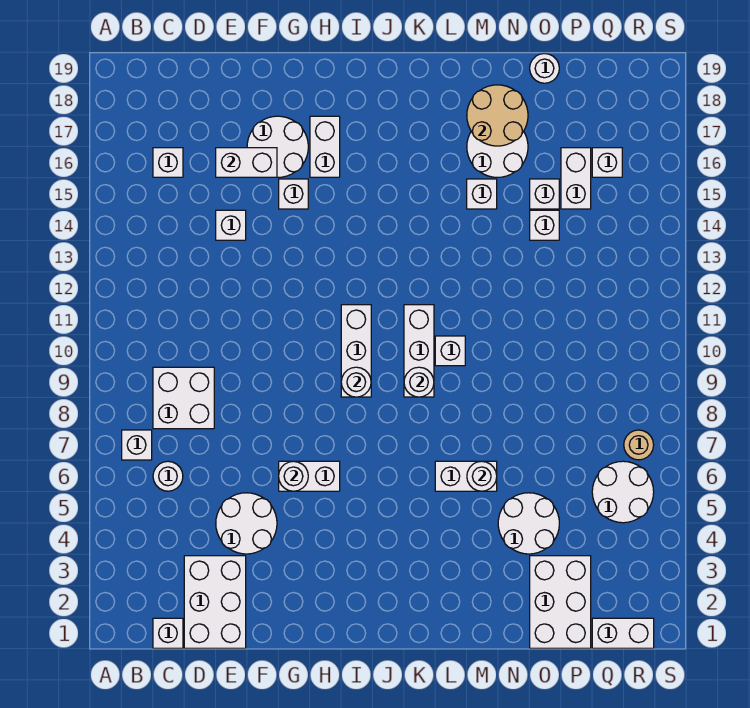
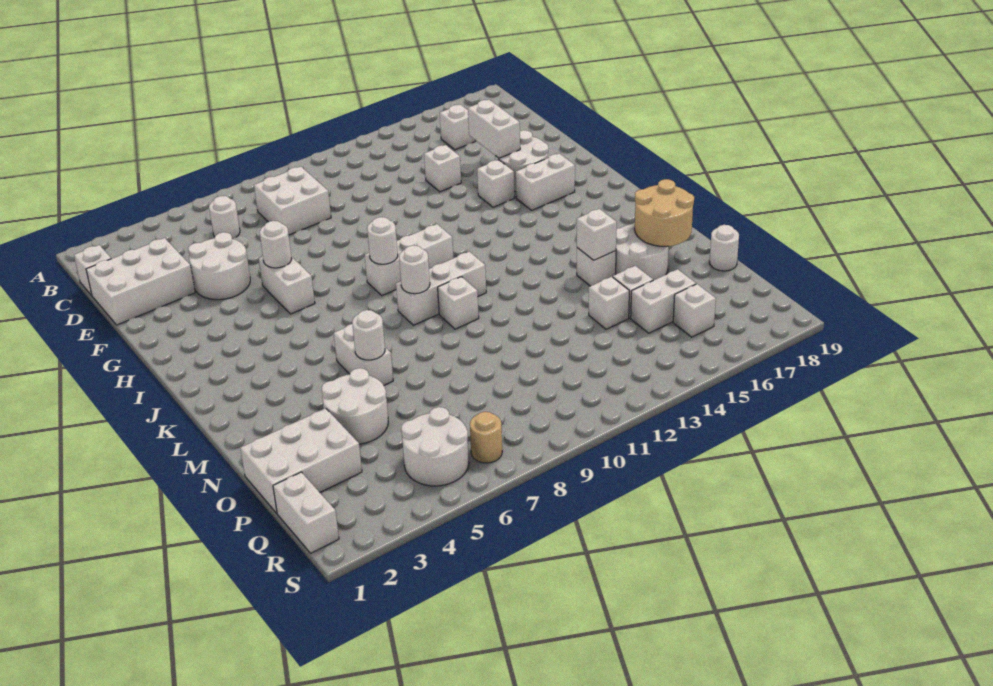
white 1x1 brick [122,430,152,460] -> white 1x1 brick moved to [577,209,617,260]

